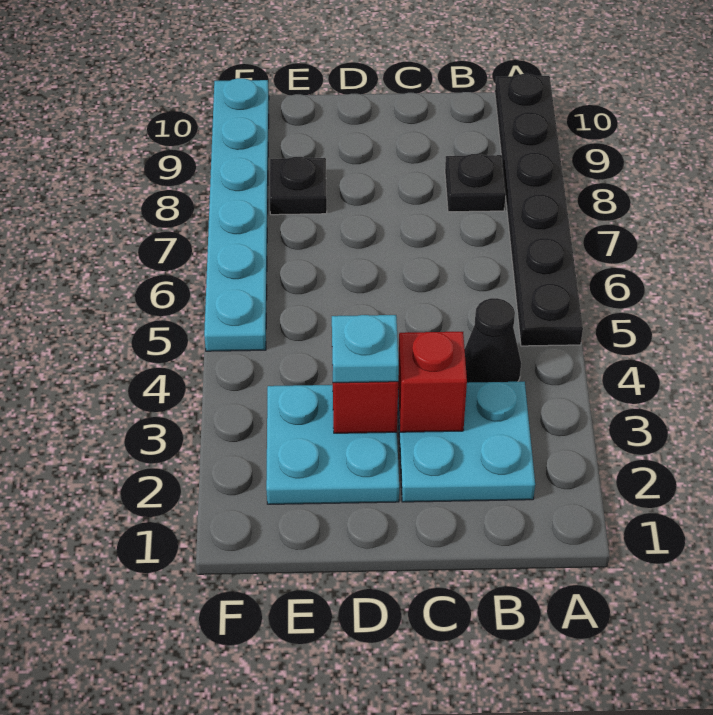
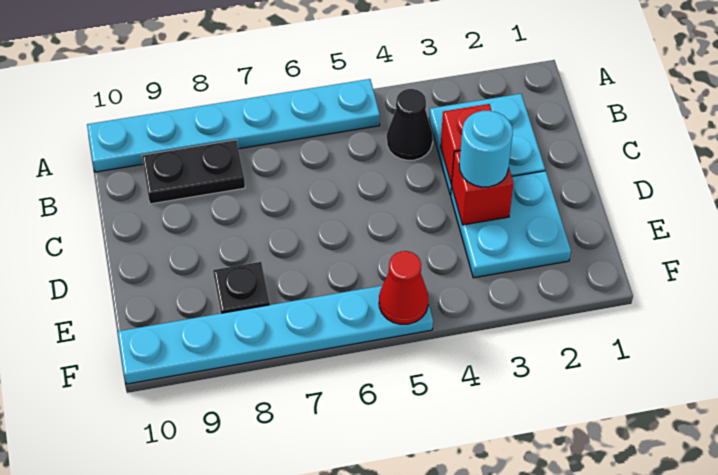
black 1x6 plate [495,74,583,346] -> cyan 1x6 plate [87,79,380,172]
black 1x1 plate [445,154,506,212] -> black 1x2 plate [142,140,245,204]
cyan 1x1 plate [332,315,399,383] -> cyan 1x1 round brick [459,111,513,187]
none -> red 1x1 cone [379,251,428,324]

